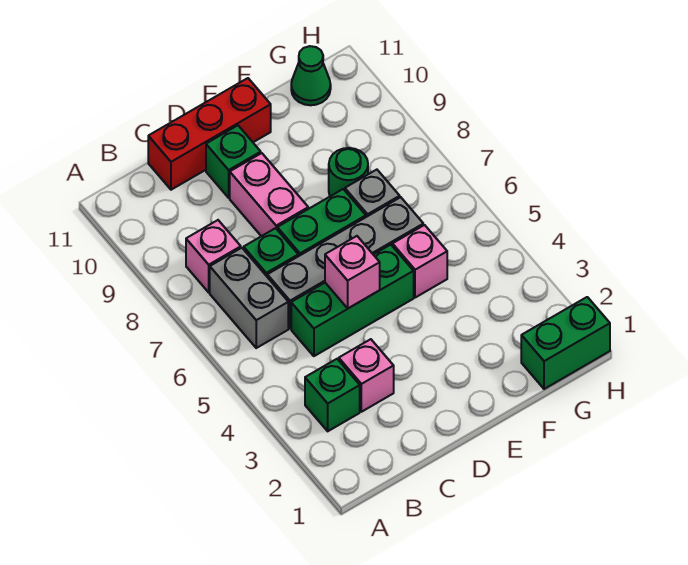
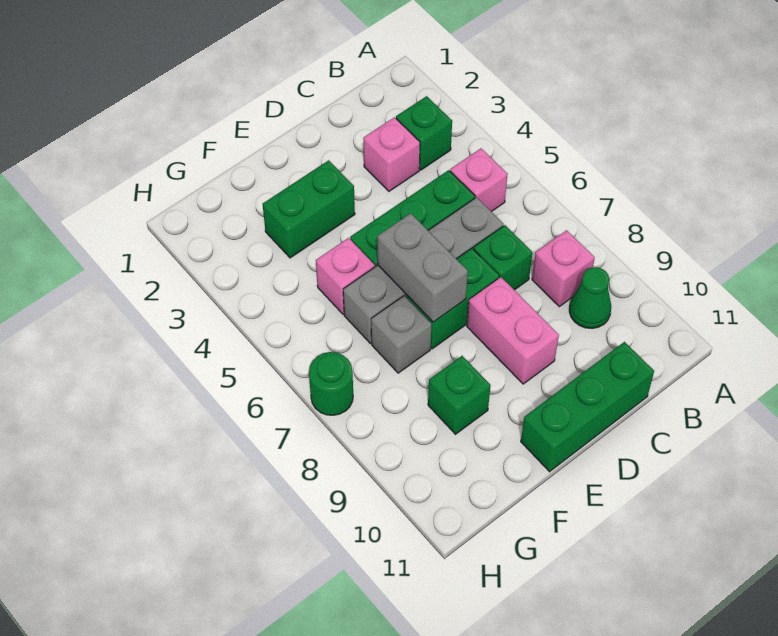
grey 1x2 brick [210,248,288,348] -> grey 1x2 brick moved to [377,213,468,322]
red 1x3 brick [148,78,271,190] -> green 1x3 brick [521,342,654,472]
pink 1x1 brick [325,236,380,308] -> pink 1x1 brick moved to [450,148,508,212]
green 1x1 brick [206,126,261,198] -> green 1x1 brick moved to [428,356,491,434]
green 1x1 round brick [329,148,368,196] -> green 1x1 round brick moved to [309,352,353,415]
green 1x2 brick [521,297,610,389] -> green 1x2 brick moved to [263,160,355,258]
green 1x1 cone [291,46,331,105] -> green 1x1 cone moved to [569,267,611,328]

